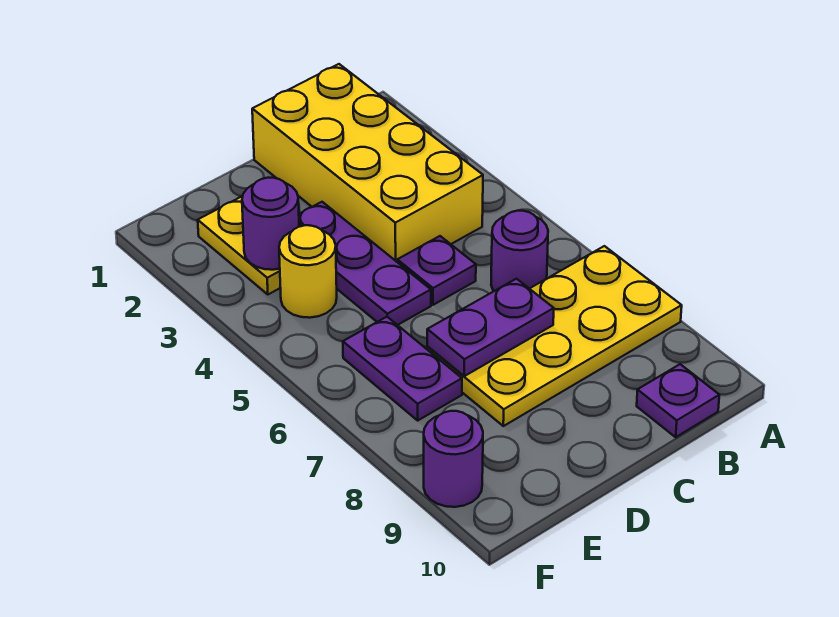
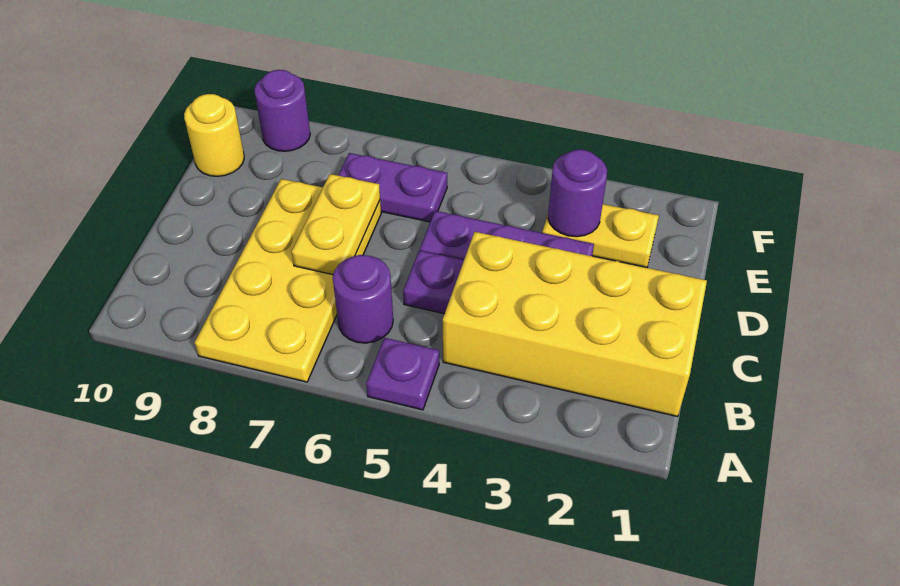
purple 1x1 plate [637,364,719,437] -> purple 1x1 plate moved to [366,338,439,410]
purple 1x2 plate [427,279,554,376] -> yellow 1x2 plate [292,174,380,275]
yellow 1x1 round brick [279,225,337,318] -> yellow 1x1 round brick moved to [184,94,244,176]

